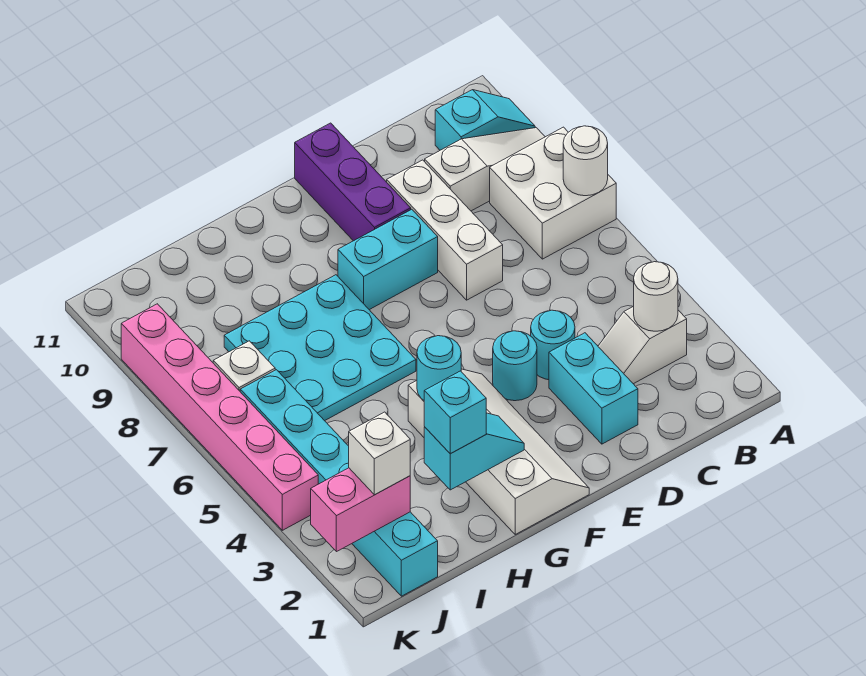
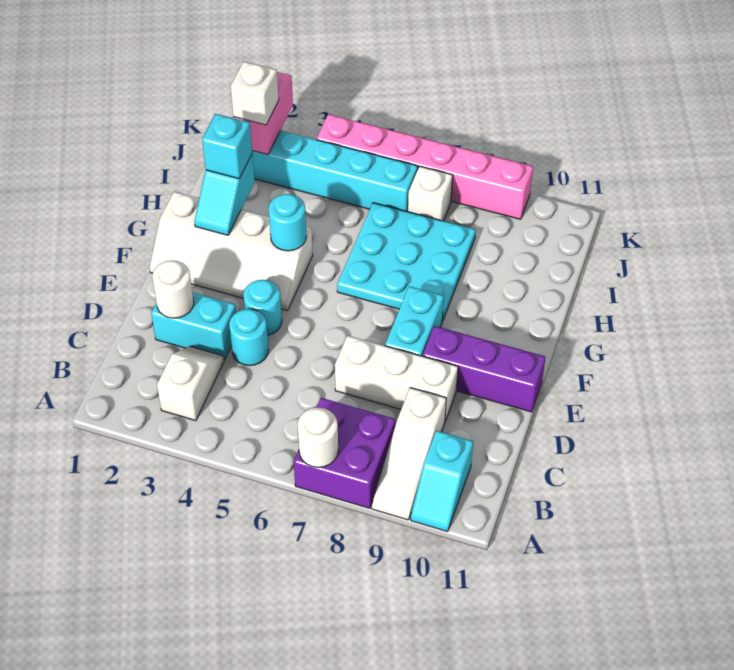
white 2x2 brick [490,127,616,259] -> purple 2x2 brick [294,398,395,508]
white 1x1 round brick [634,262,678,331] -> white 1x1 round brick moved to [152,260,194,318]

